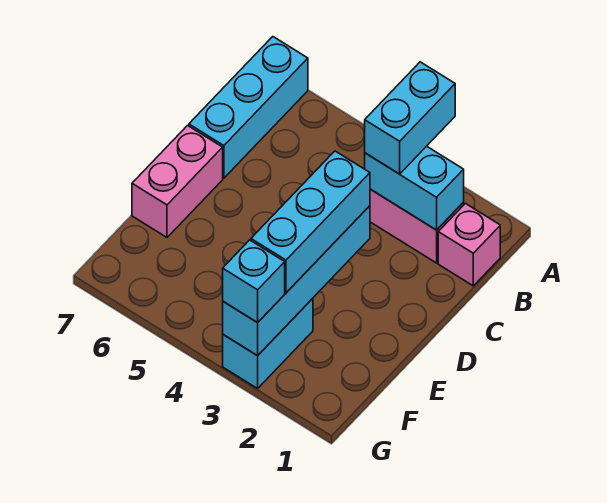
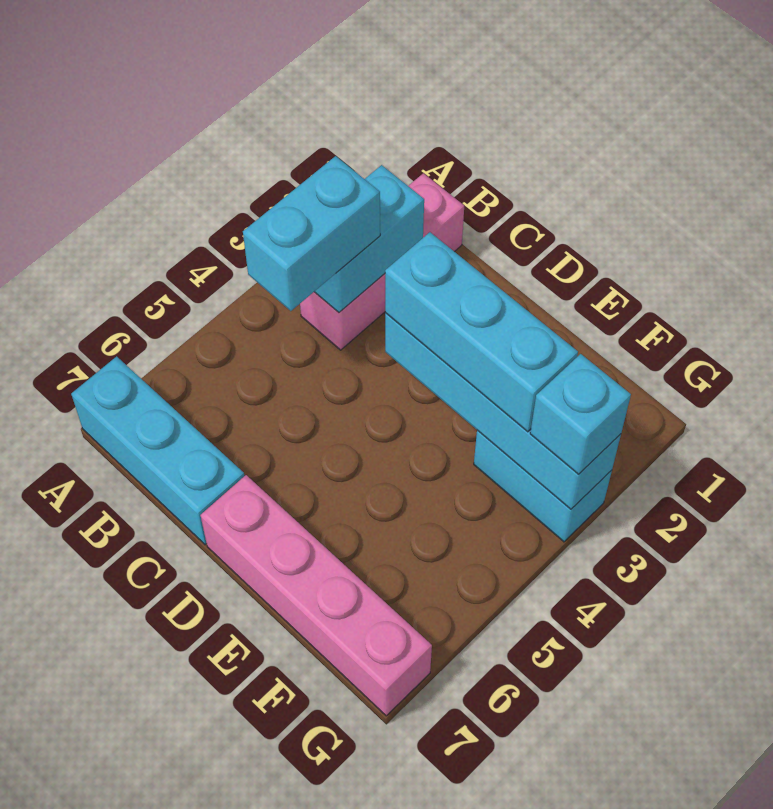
cyan 1x2 brick [365,62,455,174] -> cyan 1x2 brick turned to [243,156,380,311]
pink 1x2 brick [132,126,223,237] -> pink 1x4 brick [200,475,432,716]

